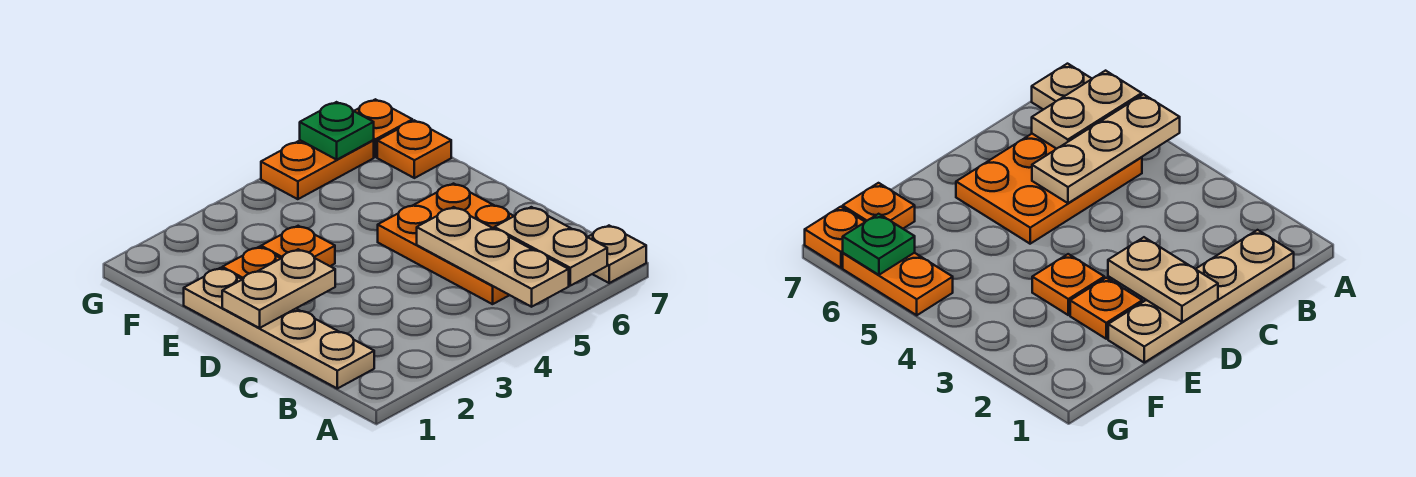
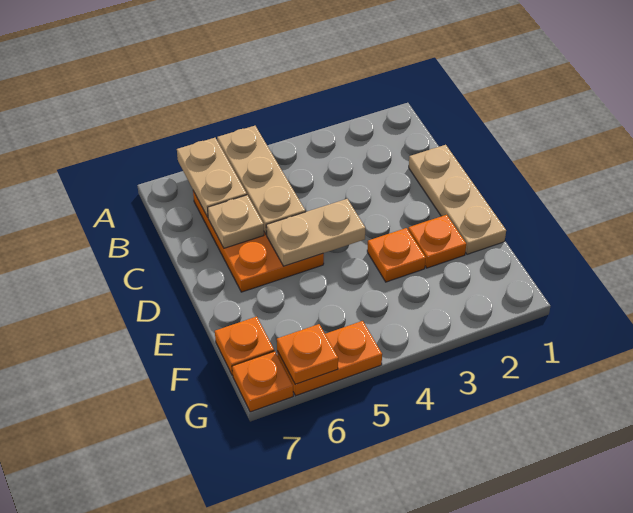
tan 1x1 plate [588,226,646,283] -> tan 1x1 plate moved to [208,195,264,248]
tan 1x4 plate [184,268,374,389] -> tan 1x3 plate [409,145,506,254]
tan 1x2 plate [222,249,335,328] -> tan 1x2 plate moved to [266,199,365,266]
green 1x1 plate [300,102,374,160] -> orange 1x1 plate [277,324,338,384]

